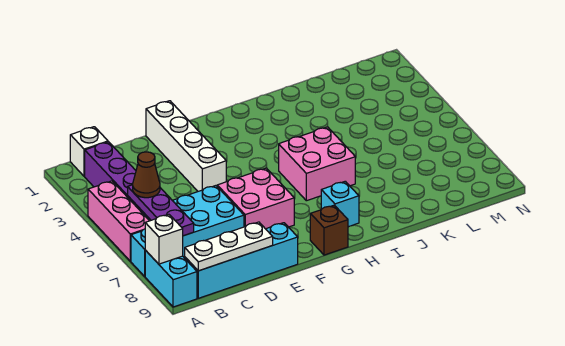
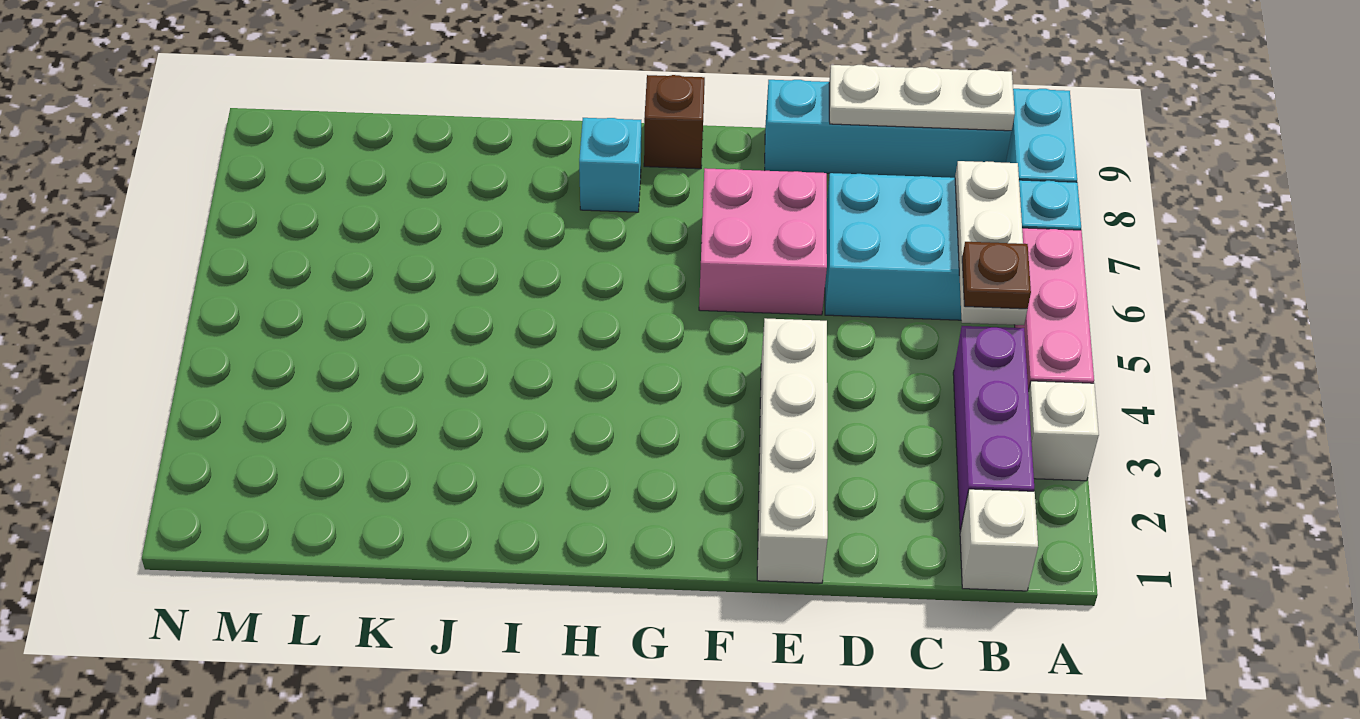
white 1x1 brick [145,214,183,264] -> white 1x1 brick moved to [1028,381,1099,481]
purple 1x3 plate [128,185,194,236] -> white 1x3 plate [955,161,1027,325]
brown 1x1 cone [133,152,160,198] -> brown 1x1 plate [962,242,1031,309]
pink 2x2 brick [279,127,355,201] -> none

